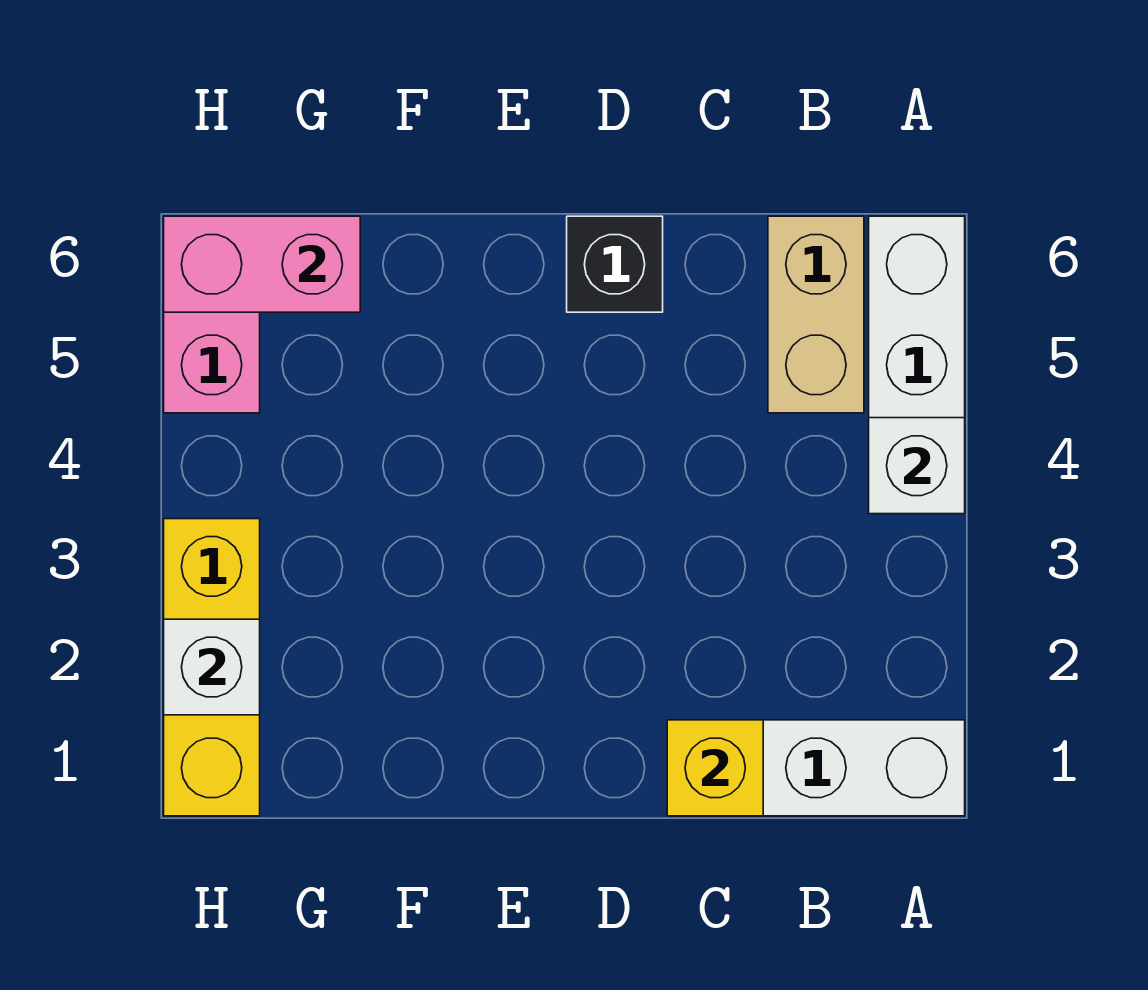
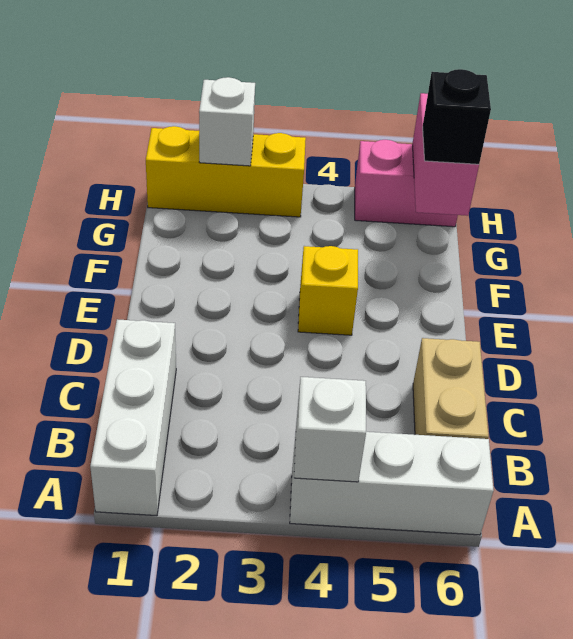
tan 1x2 brick [768,216,864,413] -> tan 1x2 brick turned to [413,338,489,439]
yellow 1x1 brick [667,720,763,816] -> yellow 1x1 brick moved to [298,246,358,335]
black 1x1 brick [567,216,663,312] -> black 1x1 brick moved to [423,69,491,164]

